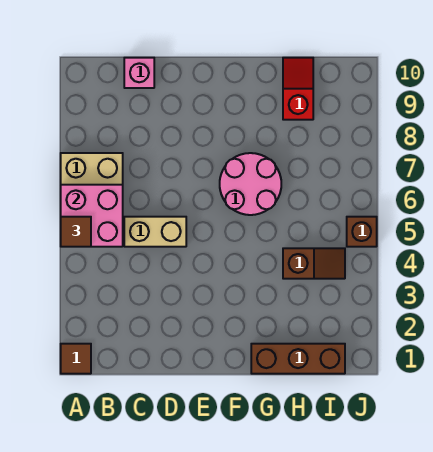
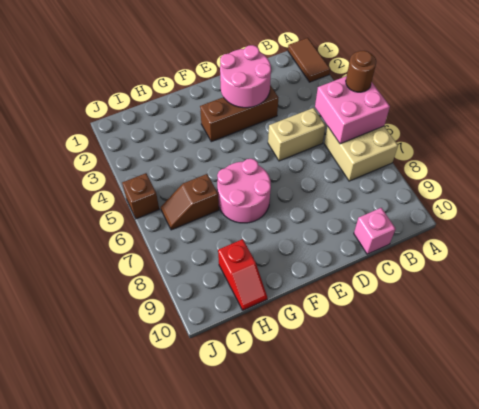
brown 1x1 tile [61,344,91,374] -> brown 1x2 tile [288,38,330,82]
brown 1x1 tile [61,217,91,247] -> brown 1x1 round brick [346,51,376,92]
none -> pink 2x2 round brick [220,45,271,108]
brown 1x3 brick [251,344,345,374] -> brown 1x3 brick moved to [200,85,278,142]
brown 1x2 slope [283,248,345,279] -> brown 1x2 slope moved to [161,174,219,230]

